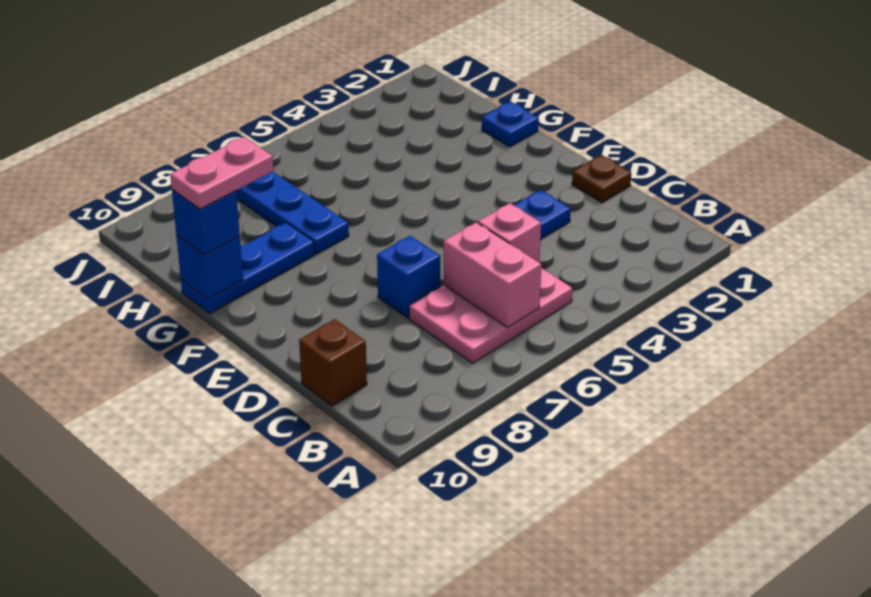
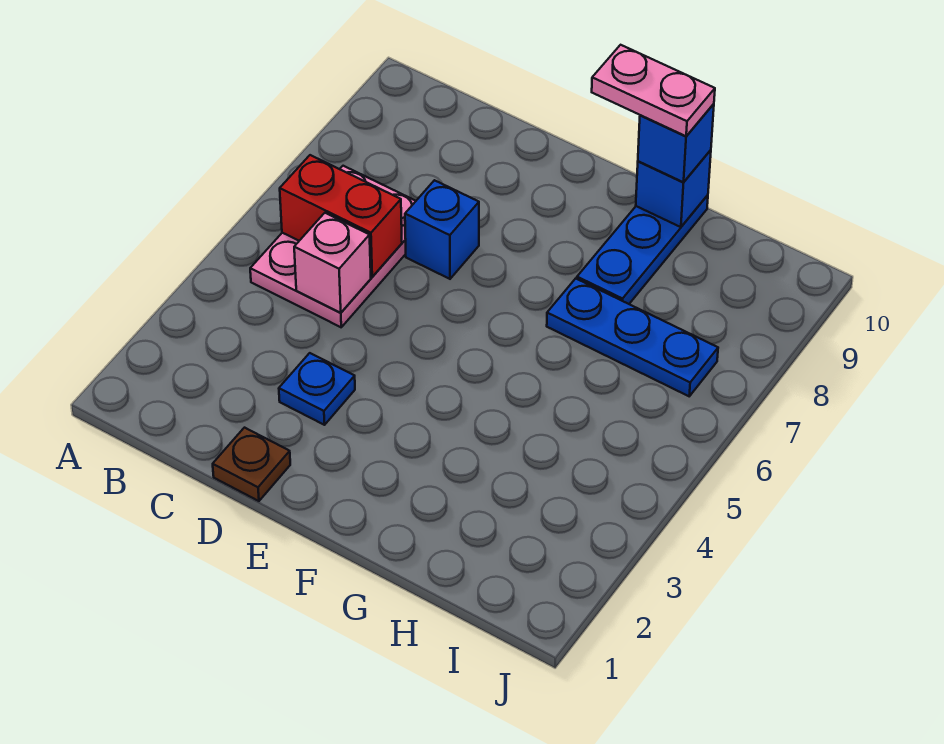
pink 1x2 brick [444,222,541,327] -> red 1x2 brick [280,155,402,277]
brown 1x1 brick [299,319,367,406] -> none
blue 1x1 plate [482,101,539,147] -> none
pink 1x2 plate [170,137,274,209] -> pink 1x2 plate turned to [592,45,715,136]

